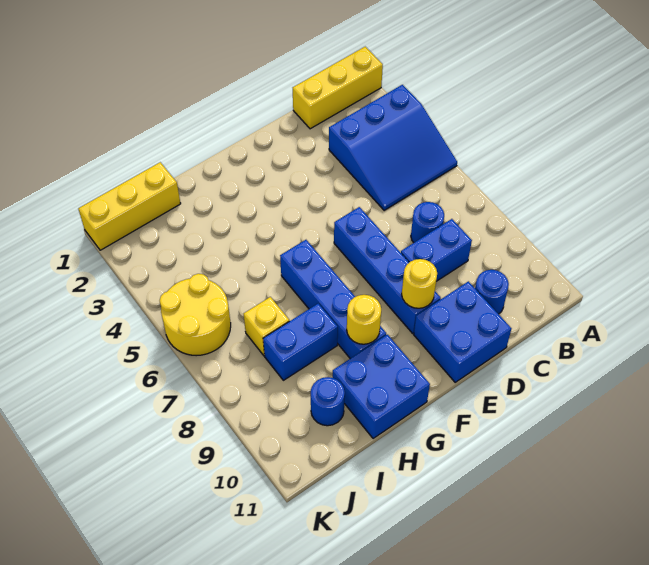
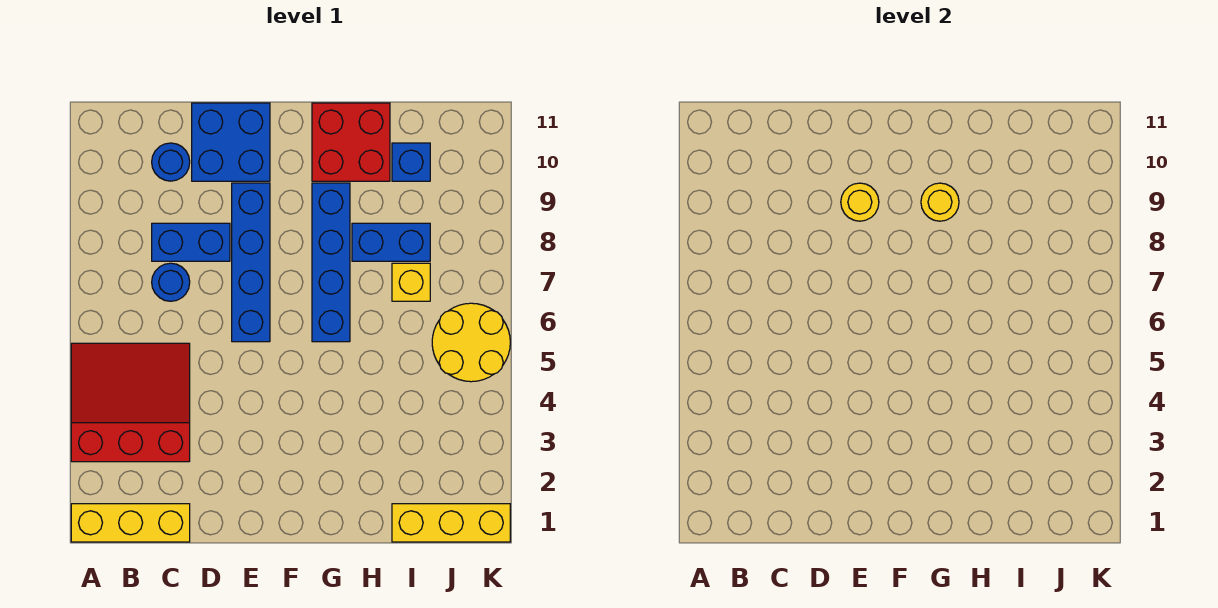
blue 3x3 slope [329,85,457,210] -> red 3x3 slope [71,343,190,462]
blue 2x2 brick [333,335,430,439] -> red 2x2 brick [312,103,390,181]
blue 1x1 round brick [311,377,345,426] -> blue 1x1 brick [392,143,430,181]

